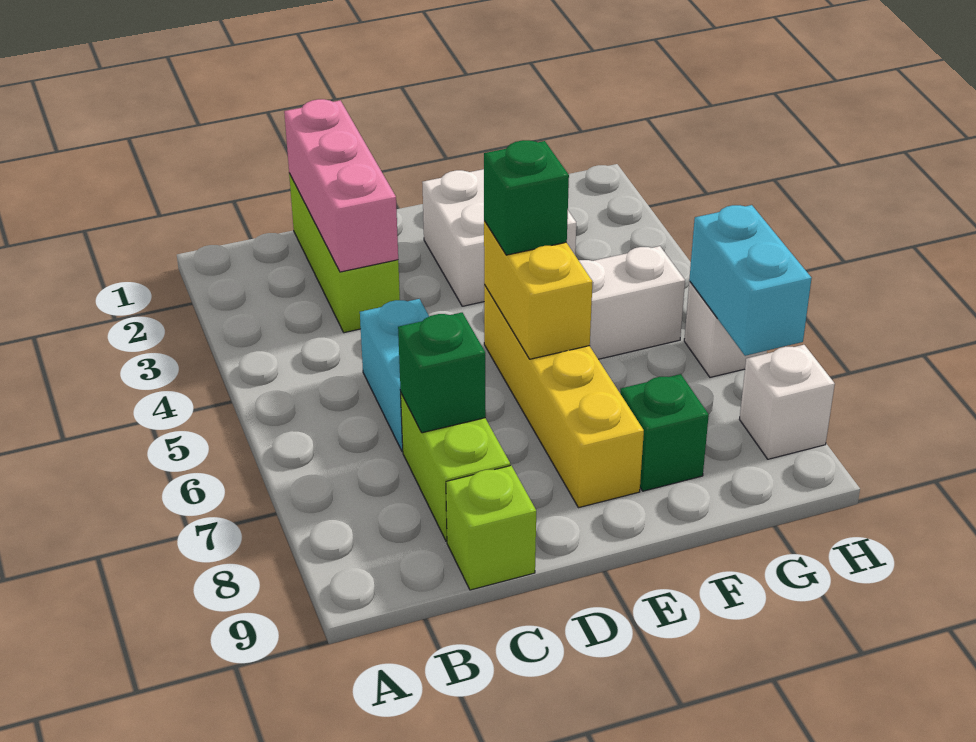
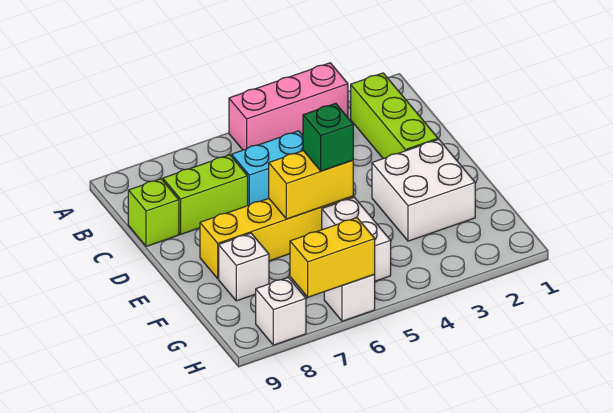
lime 1x3 brick [289,173,400,333] -> lime 1x3 brick turned to [351,73,438,159]
pink 1x3 brick [284,99,398,272] -> pink 1x3 brick moved to [229,63,348,150]
green 1x1 brick [398,313,486,433] -> none
green 1x1 brick [620,374,709,491] -> white 1x1 brick [219,233,269,301]
cyan 1x2 brick [689,205,812,356] -> yellow 1x2 brick [290,218,375,297]

